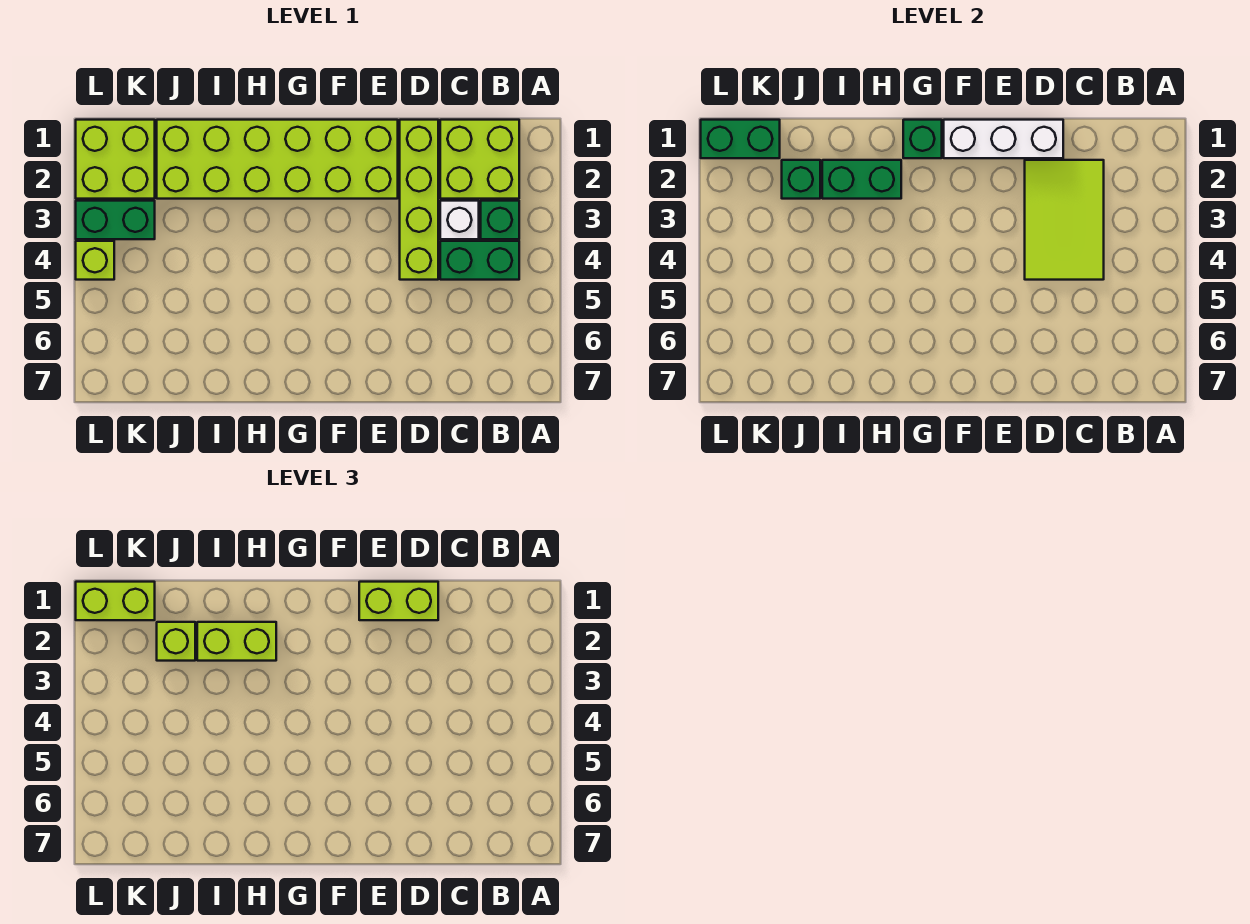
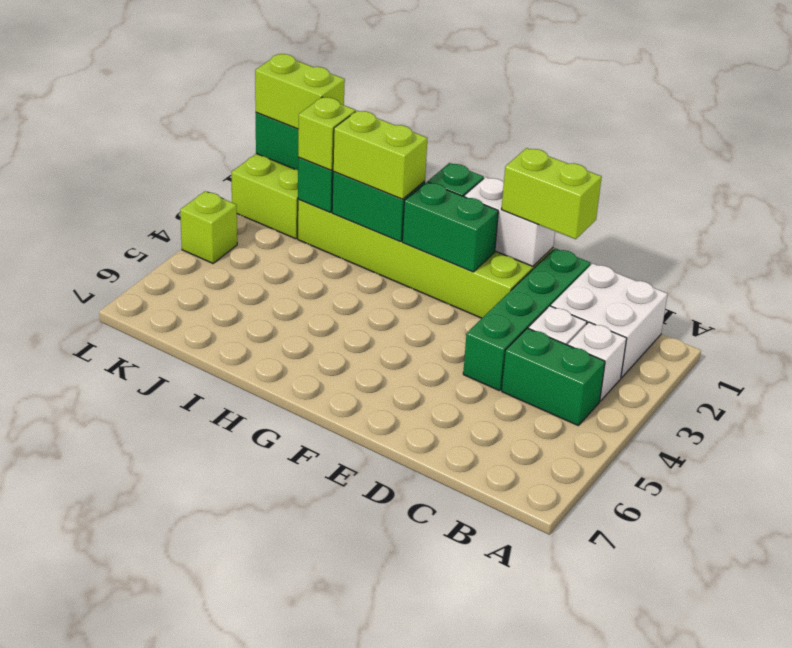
lime 2x2 brick [440,120,519,199] -> white 2x2 brick [551,263,668,378]
green 1x1 brick [481,201,519,239] -> white 1x1 brick [568,322,627,401]
lime 2x3 tile [1025,160,1104,280] -> none
lime 1x4 brick [400,120,438,280] -> green 1x4 brick [463,248,591,391]
white 1x3 brick [944,120,1063,158] -> white 1x2 brick [464,177,555,266]
green 1x2 brick [76,201,155,239] -> green 1x2 brick moved to [402,182,498,272]

